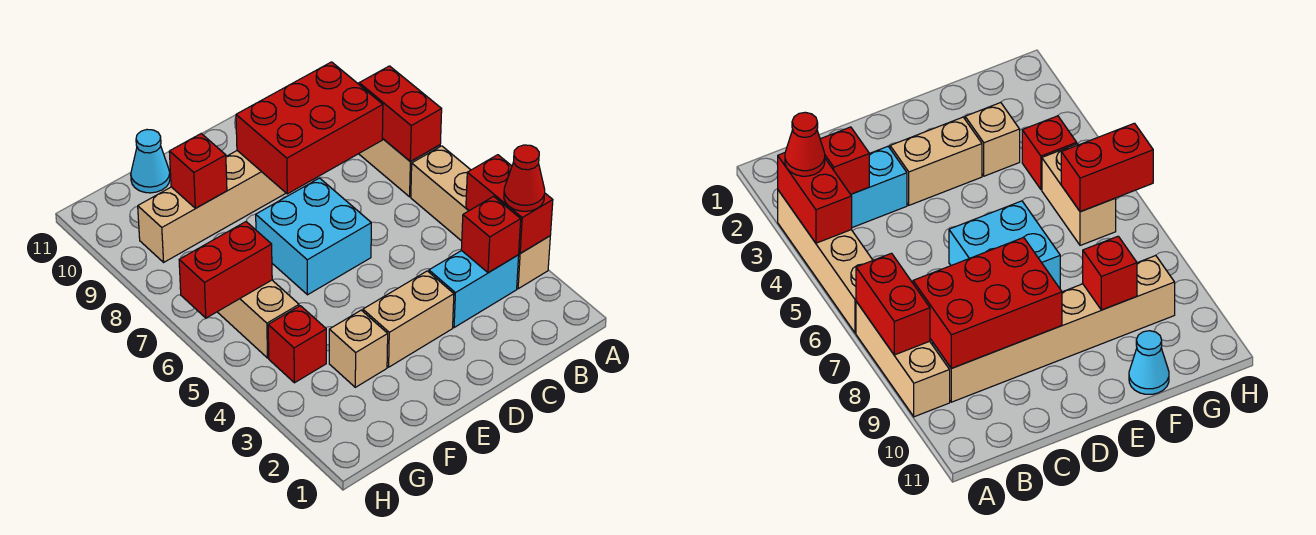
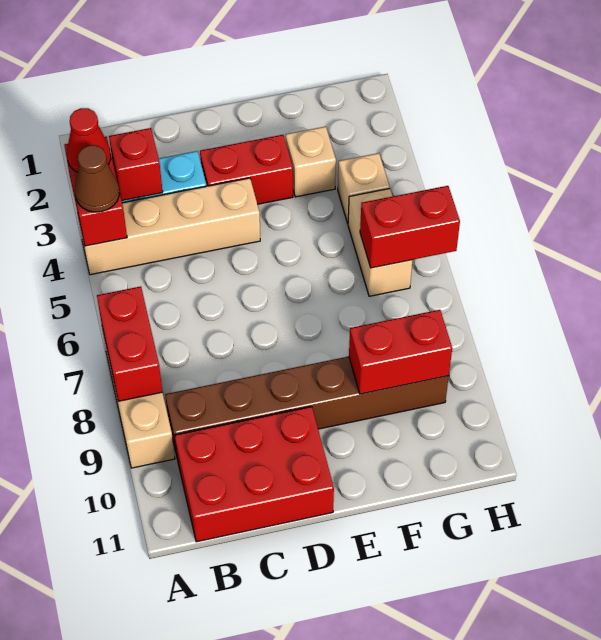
tan 1x4 brick [411,146,550,289] -> tan 1x4 brick turned to [78,178,260,275]
none -> brown 1x1 cone [75,145,119,212]
red 2x3 brick [236,62,383,194] -> red 2x3 brick moved to [175,407,334,542]
tan 1x6 brick [138,151,286,262] -> brown 1x6 brick [165,356,449,456]
tan 1x2 brick [363,271,454,367] -> red 1x2 brick [200,135,293,204]
cyan 2x2 brick [256,178,371,295] -> none
red 1x1 brick [169,134,227,208] -> red 1x2 brick [349,310,452,394]
cyan 1x1 cone [131,130,170,193] -> none
red 1x1 brick [268,306,326,383] -> tan 1x1 brick [338,153,390,223]

